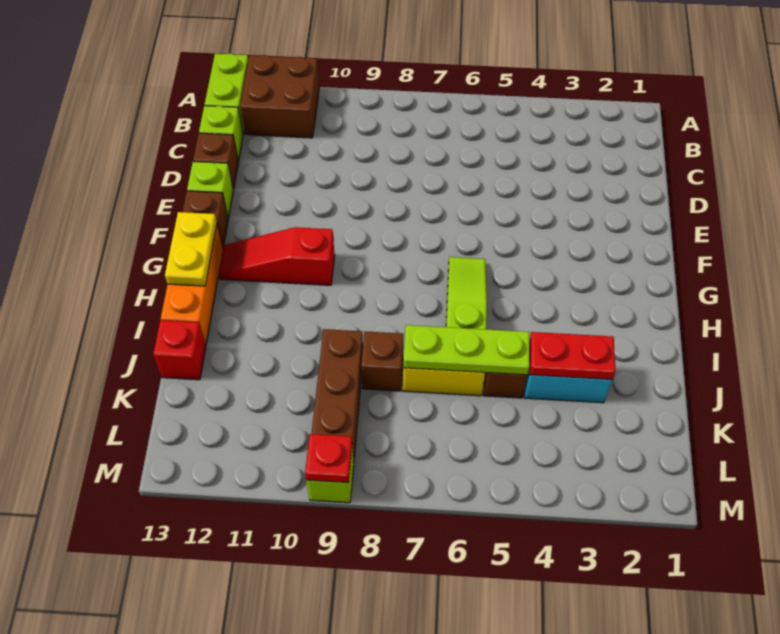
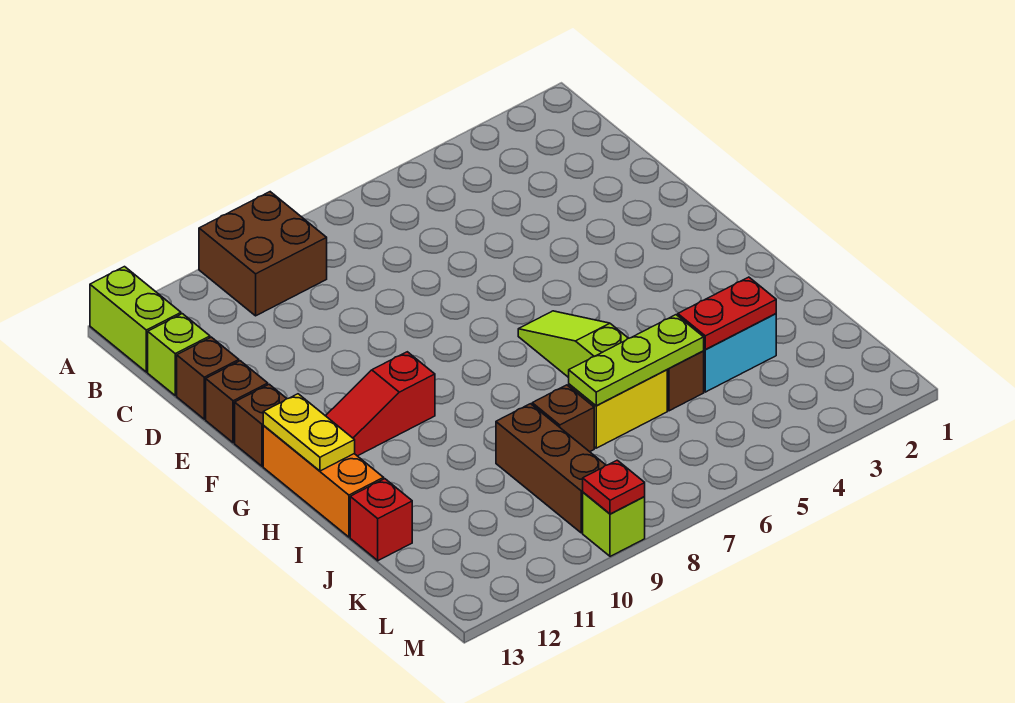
brown 2x2 brick [240,55,319,138] -> brown 2x2 brick moved to [199,192,327,316]
lime 1x1 brick [187,162,233,218] -> brown 1x1 brick [206,361,268,443]

